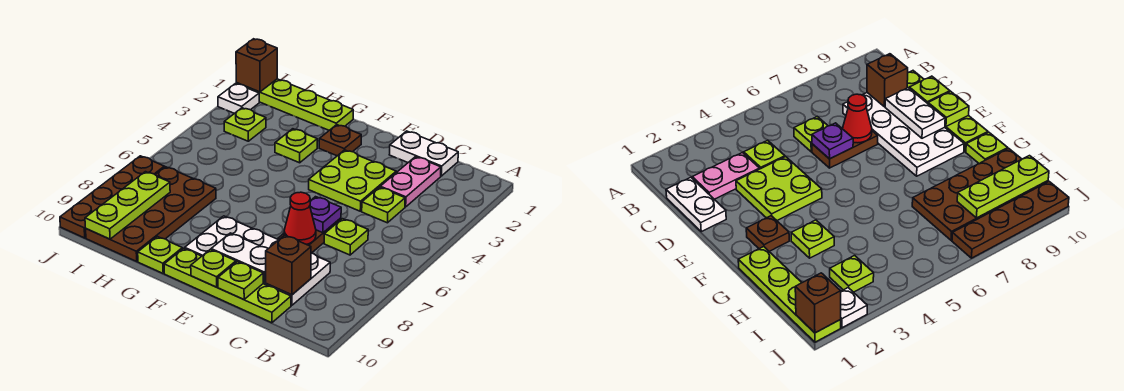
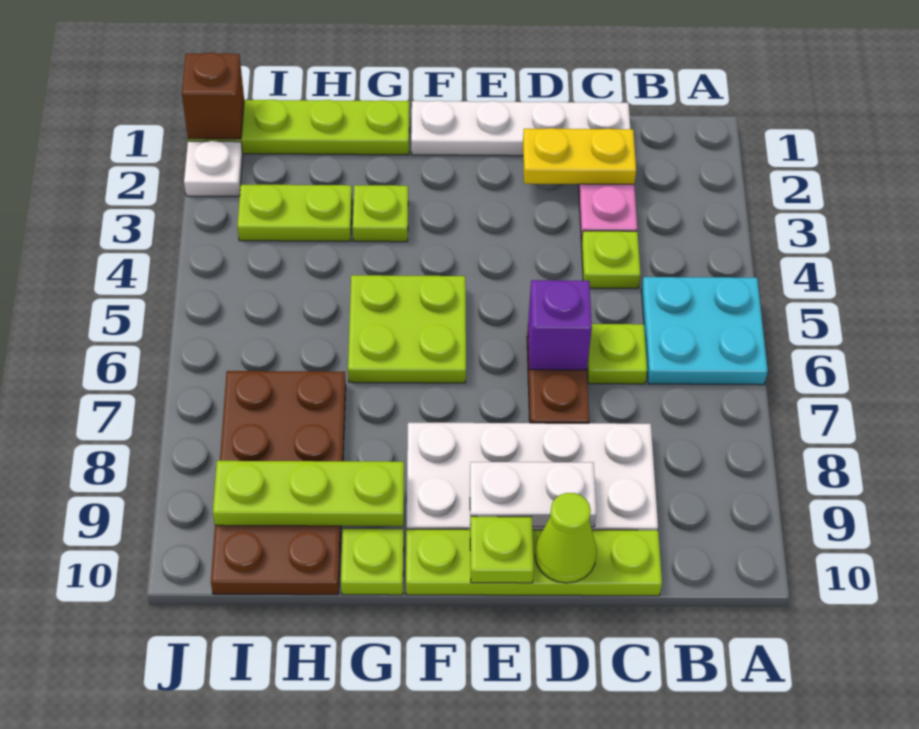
none -> cyan 2x2 plate [642,277,768,385]
white 1x2 plate [389,131,458,176] -> white 1x4 plate [411,101,630,156]
none -> yellow 1x2 plate [523,128,636,184]
brown 1x1 brick [266,235,311,295] -> none
lime 2x2 plate [309,150,396,211] -> lime 2x2 plate moved to [348,275,466,383]
purple 1x1 plate [310,197,341,233] -> purple 1x1 brick [528,280,592,370]
red 1x1 cone [284,192,316,244] -> none
lime 1x1 plate [218,262,264,299] -> lime 1x1 cone [535,493,597,583]
brown 1x1 plate [319,125,361,156] -> none
lime 1x1 plate [224,108,266,141] -> lime 1x2 plate [237,185,352,241]
lime 1x3 plate [85,172,170,239] -> lime 1x3 plate turned to [213,461,404,526]
brown 1x4 plate [60,156,164,238] -> none

